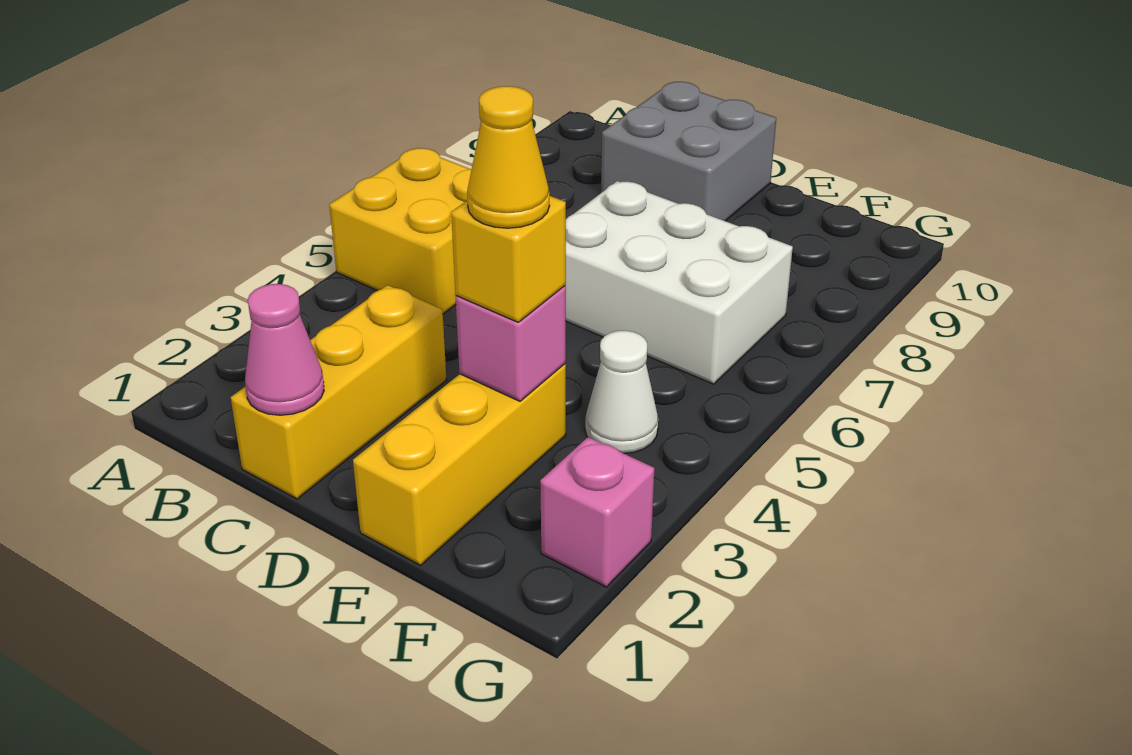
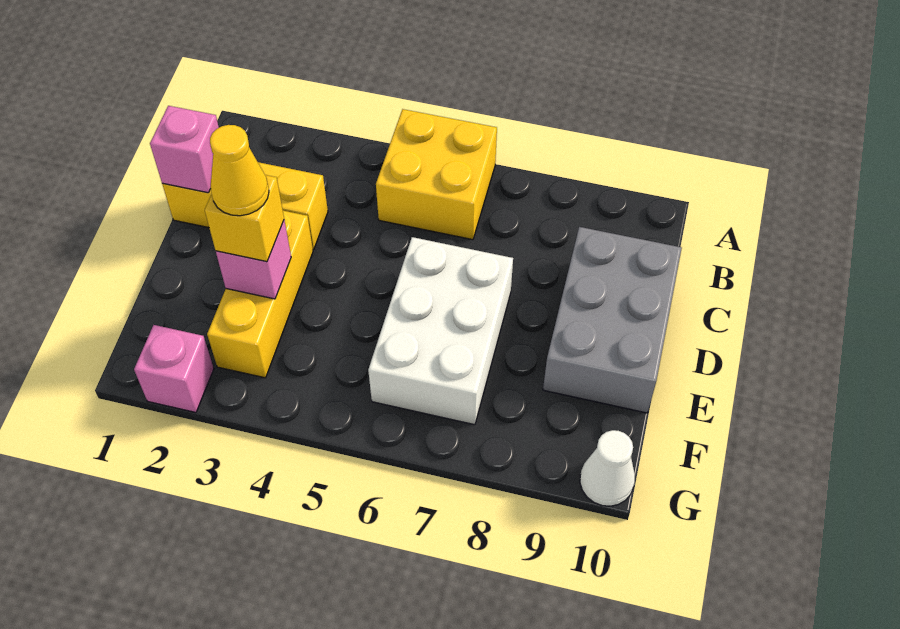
pink 1x1 cone [245,284,324,415] -> pink 1x1 brick [150,106,219,193]
grey 2x2 brick [601,82,776,221] -> grey 2x3 brick [543,227,682,413]
yellow 1x3 brick [353,364,566,565] -> yellow 1x3 brick turned to [207,211,313,378]
white 1x1 cone [585,331,658,453] -> white 1x1 cone moved to [580,430,635,506]

